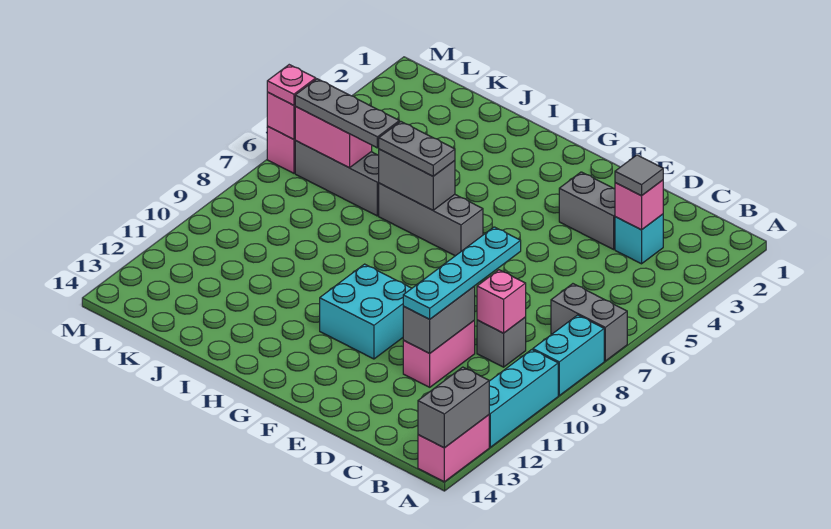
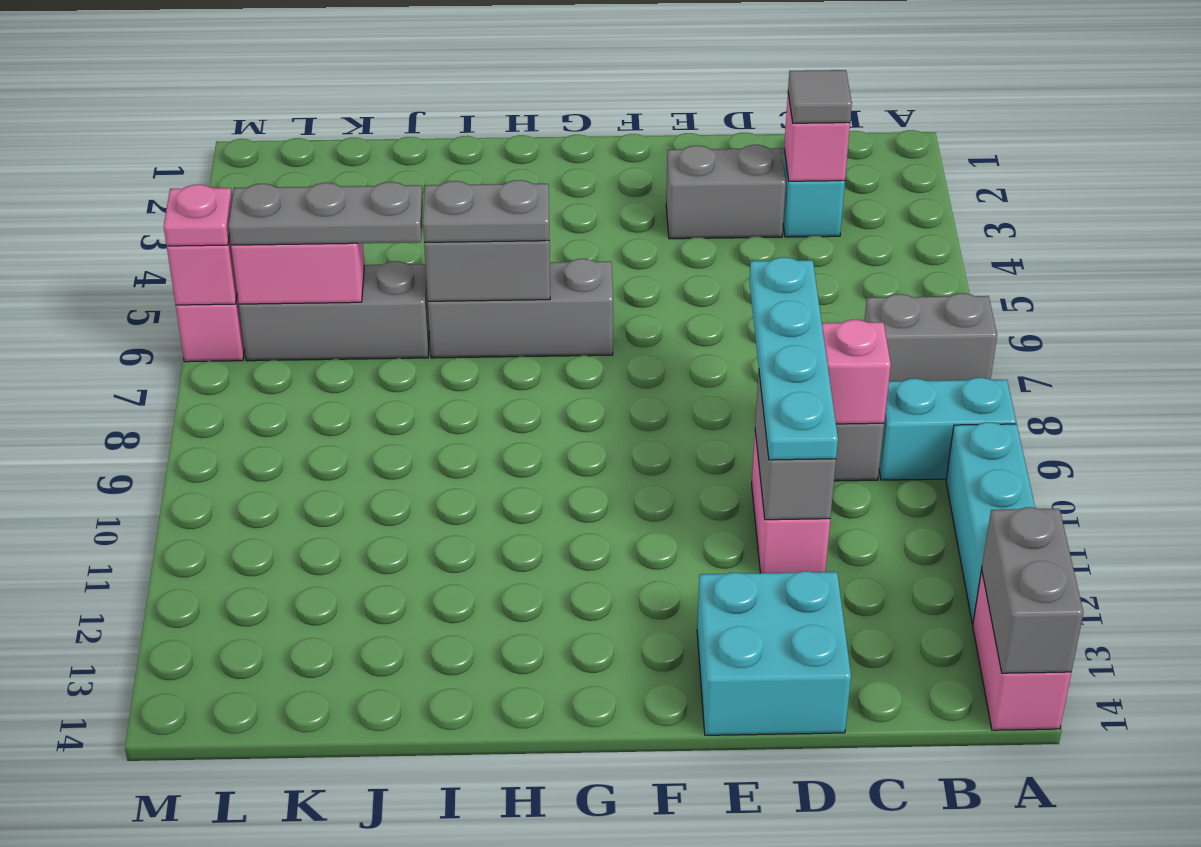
cyan 1x2 brick [533,315,604,395] -> cyan 1x2 brick turned to [879,378,1016,480]
cyan 2x2 brick [320,264,412,359] -> cyan 2x2 brick moved to [697,571,851,735]

